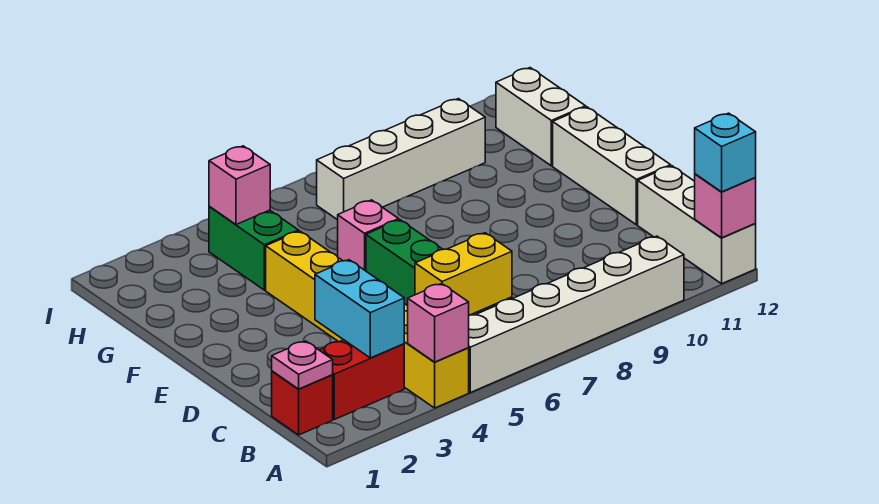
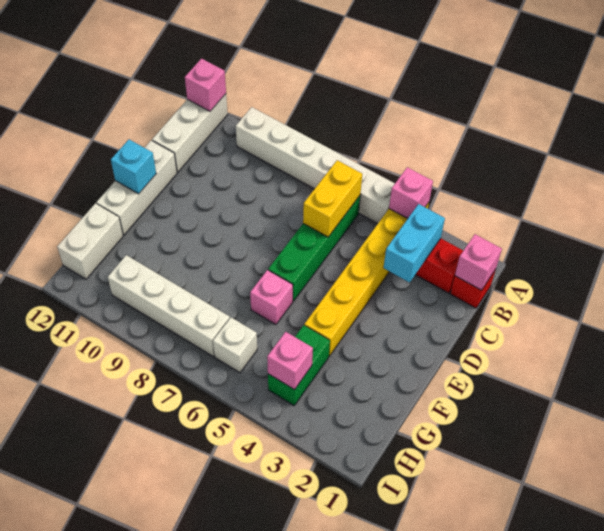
cyan 1x1 brick [695,113,756,192] -> cyan 1x1 brick moved to [111,139,156,194]
pink 1x1 plate [272,341,333,389] -> pink 1x1 brick [455,234,502,290]
yellow 1x2 brick [415,233,512,315] -> yellow 1x2 brick turned to [303,160,362,237]
none -> white 1x1 brick [213,318,257,373]

